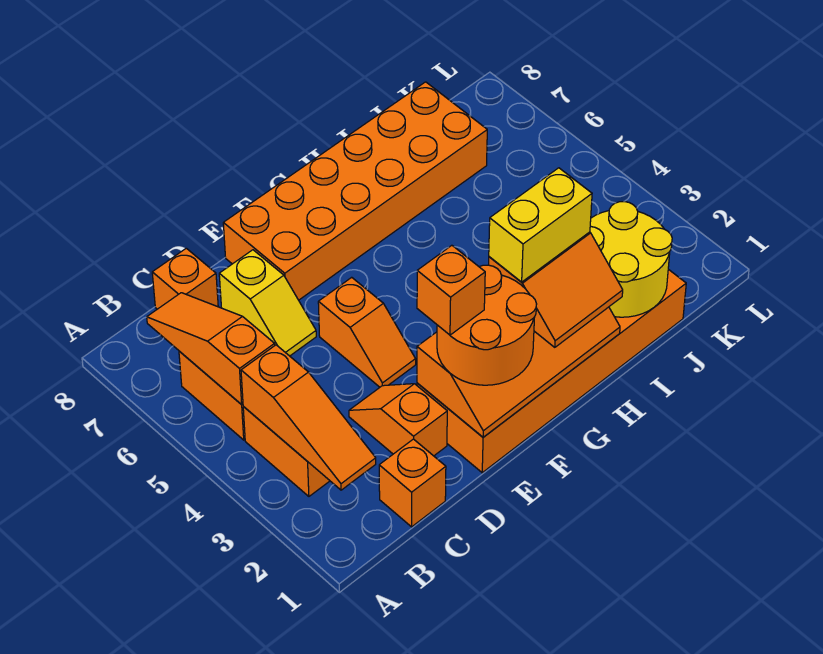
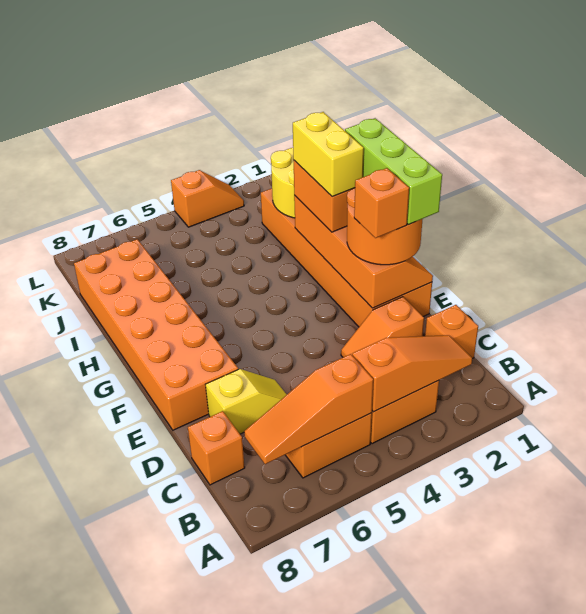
none -> lime 1x3 brick [345,118,442,225]
orange 1x2 slope [318,277,416,387] -> orange 1x2 slope moved to [171,170,244,227]

